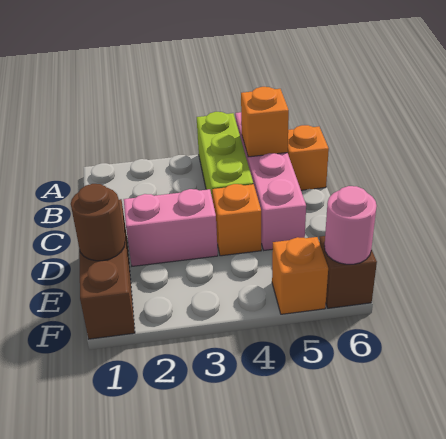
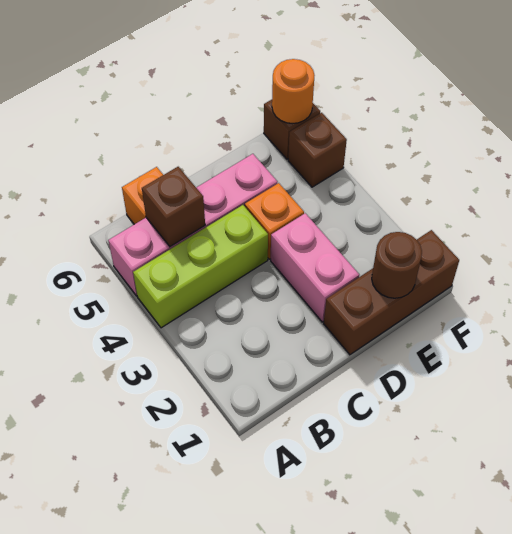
orange 1x1 brick [241,87,289,157] -> brown 1x1 brick [142,167,205,247]
orange 1x1 brick [272,237,328,314] -> brown 1x1 brick [288,113,347,187]
pink 1x1 round brick [324,186,377,264] -> orange 1x1 round brick [272,59,315,124]

